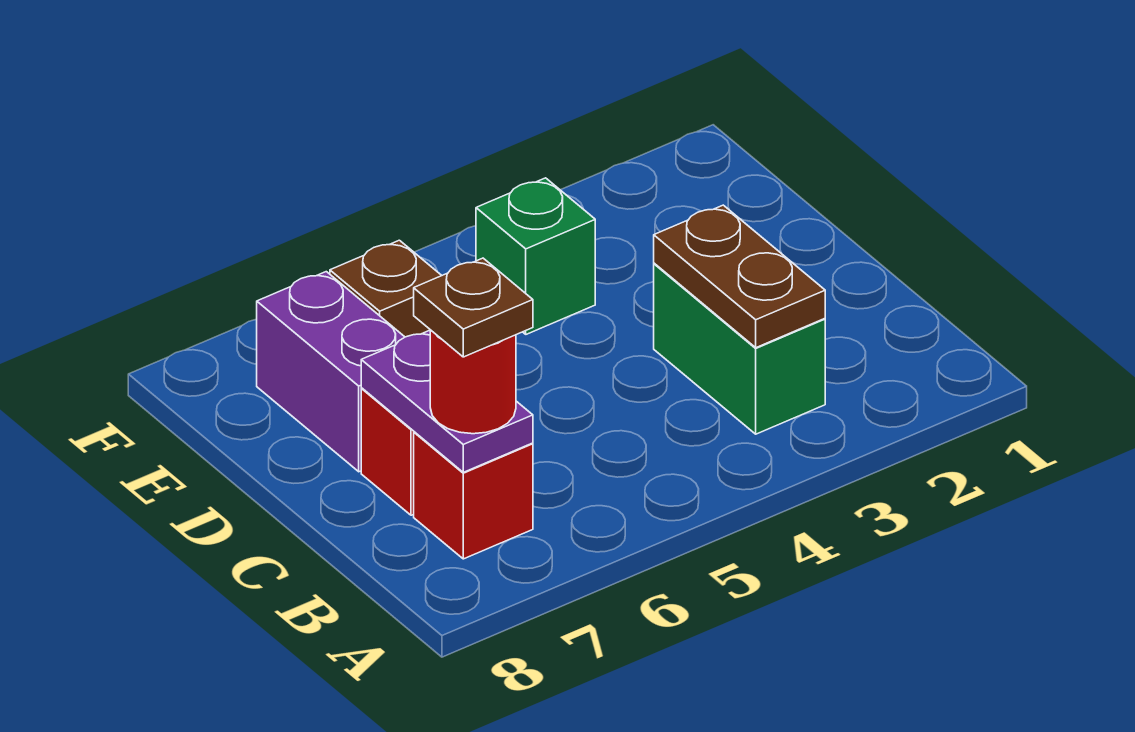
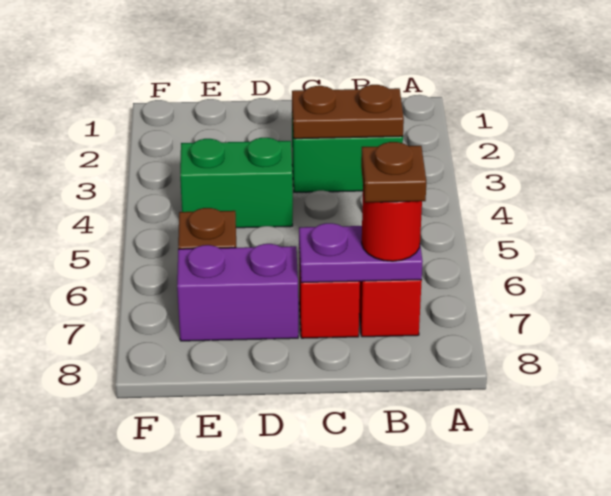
green 1x1 brick [476,178,595,334] -> green 1x2 brick [180,138,293,228]

